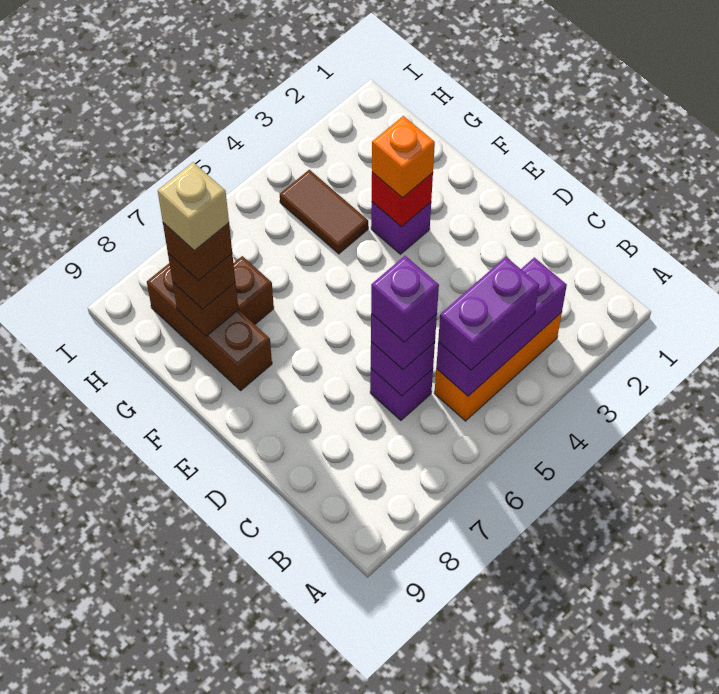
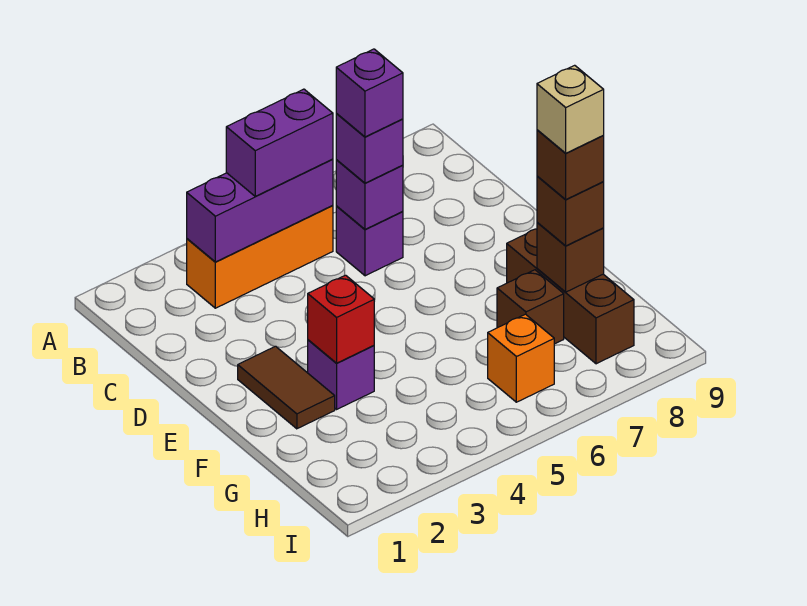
orange 1x1 brick [372,116,435,198] -> orange 1x1 brick moved to [488,314,554,402]
brown 1x2 tile [280,170,368,254] -> brown 1x2 tile moved to [238,346,335,429]

